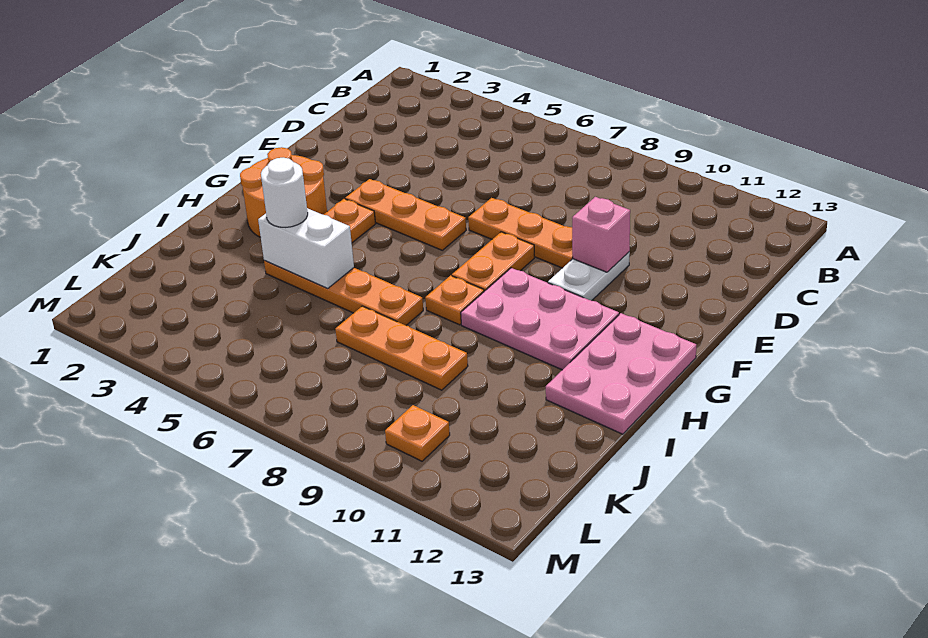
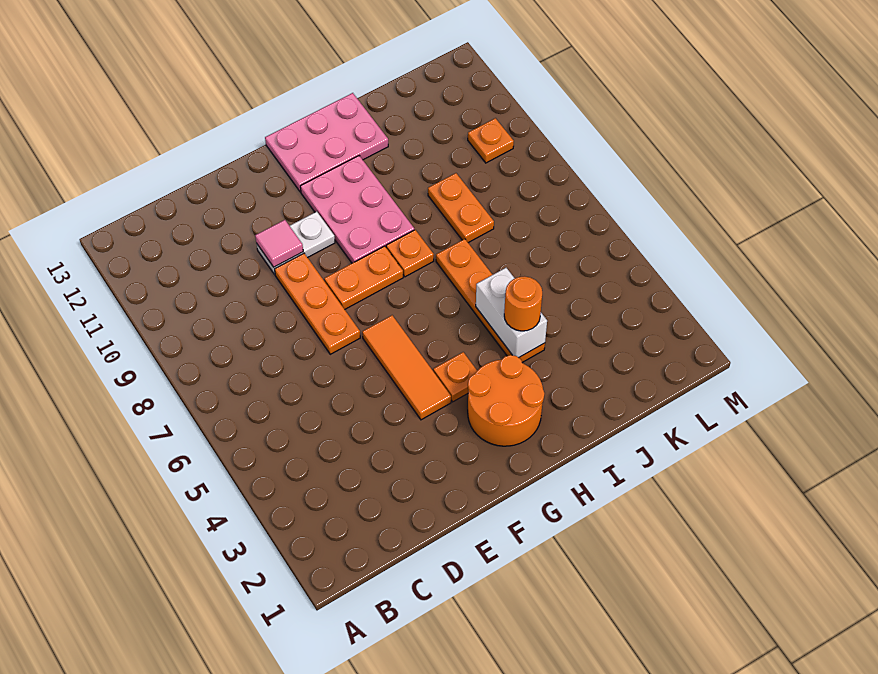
pink 1x1 brick [572,197,630,272] -> pink 1x1 tile [255,220,303,267]
orange 1x3 plate [345,179,466,250] -> orange 1x3 tile [362,315,451,420]
white 1x1 round brick [261,158,308,227] -> orange 1x1 round brick [504,276,542,331]
orange 1x3 plate [335,306,468,390] -> orange 1x2 plate [428,173,494,243]

